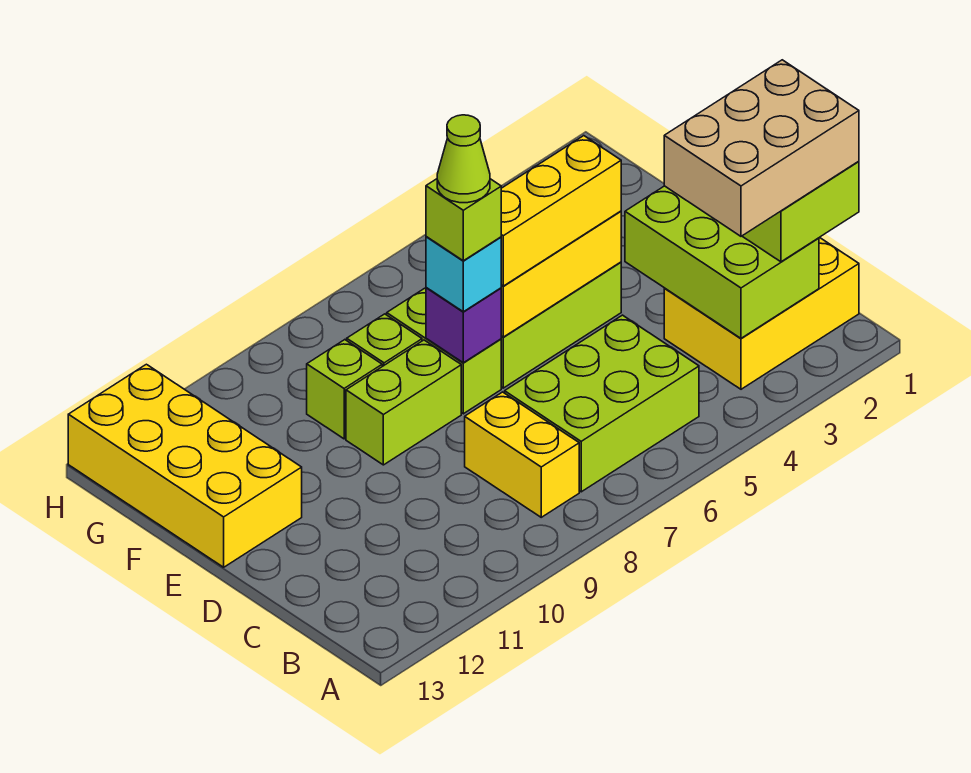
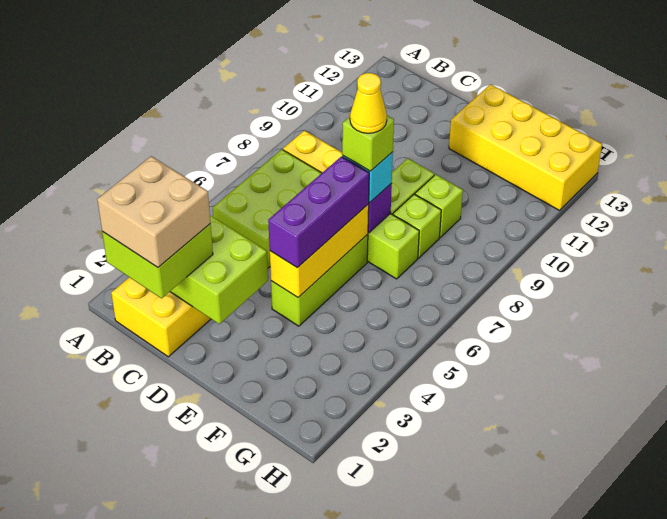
tan 2x3 brick [664,60,859,236] -> tan 2x2 brick [97,156,210,267]
yellow 1x3 brick [501,136,621,286] -> purple 1x3 brick [268,156,369,268]
lime 1x1 cone [437,115,490,203] -> yellow 1x1 cone [350,73,387,133]

